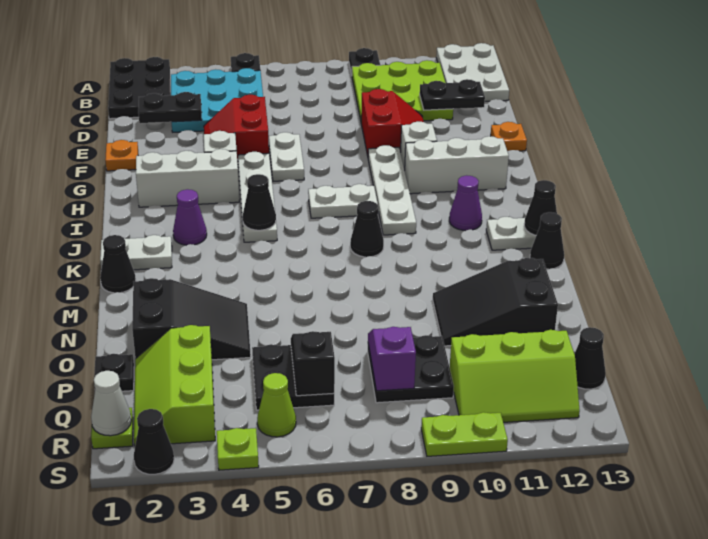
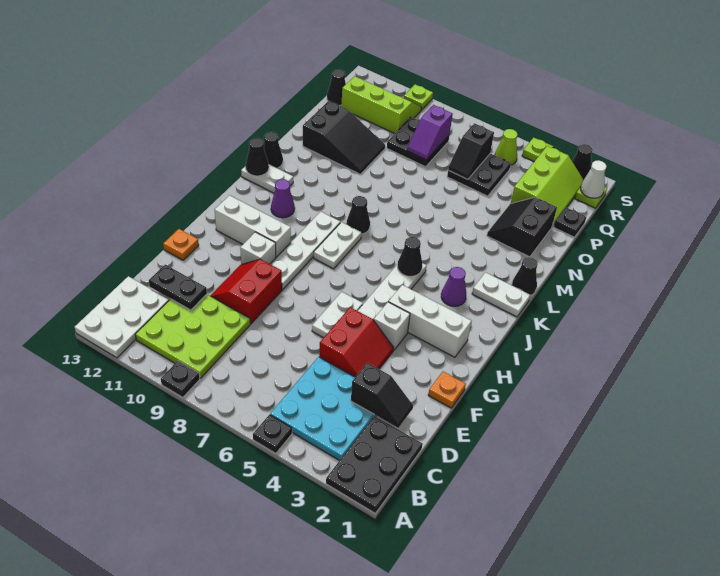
black 1x2 plate [138,92,202,123] -> black 1x2 slope [351,363,413,428]
white 1x2 plate [308,184,378,218] -> white 1x2 plate turned to [314,222,361,269]
black 2x3 slope [132,278,251,360] -> black 2x2 slope [487,197,557,257]
lime 1x2 plate [421,412,508,456] -> lime 1x1 plate [404,84,433,110]

